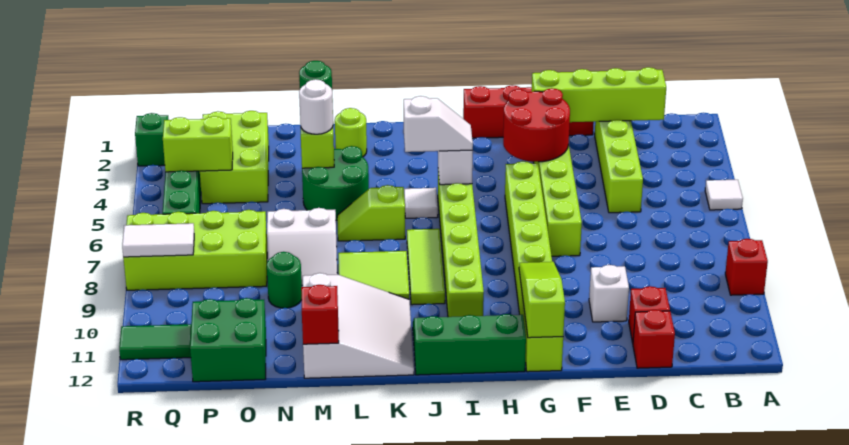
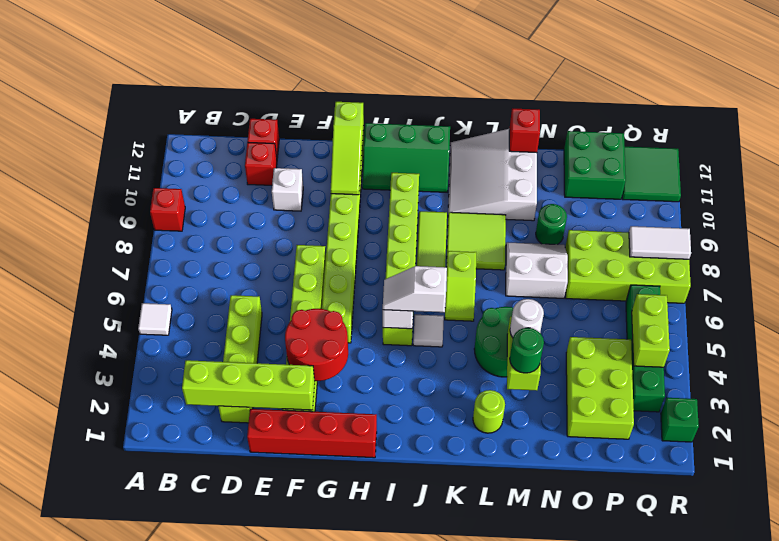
lime 1x2 slope [337,185,405,241] -> lime 1x2 slope turned to [445,251,476,321]
lime 1x2 brick [163,116,233,172] -> lime 1x2 brick turned to [632,294,670,367]
green 1x2 tile [119,324,191,360] -> green 2x2 tile [622,147,681,202]

